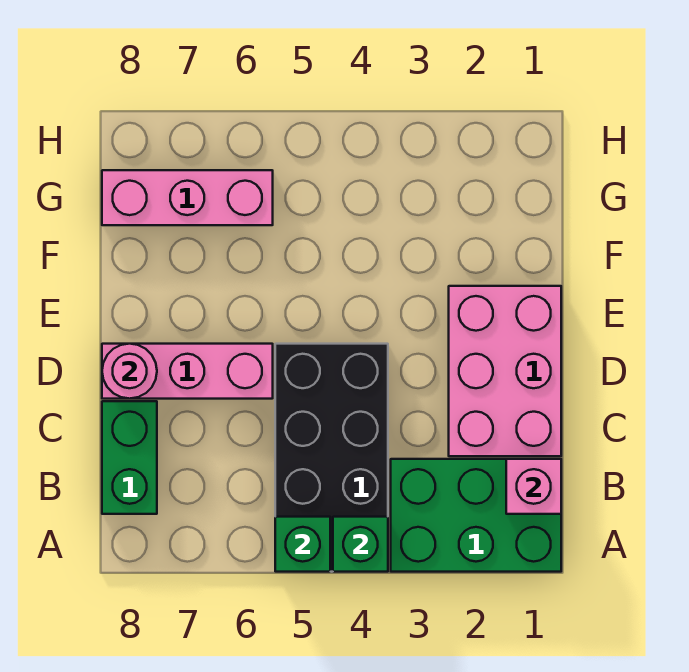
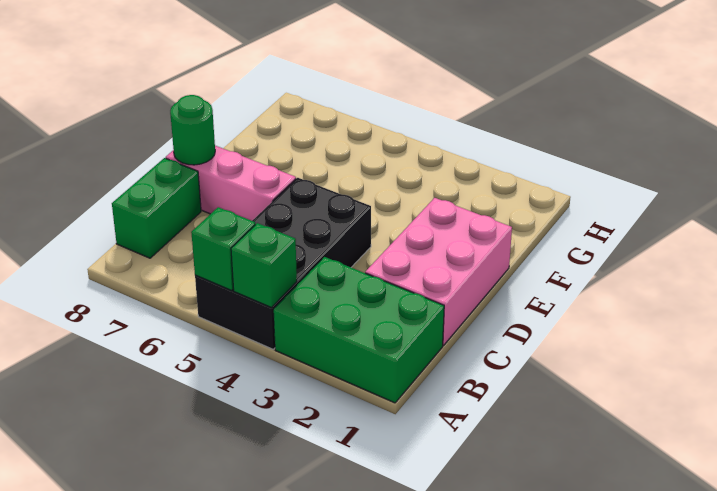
pink 1x1 brick [506,459,561,514] -> none
pink 1x1 round brick [102,344,157,399] -> green 1x1 round brick [170,95,215,165]
pink 1x3 brick [102,170,273,225] -> none

